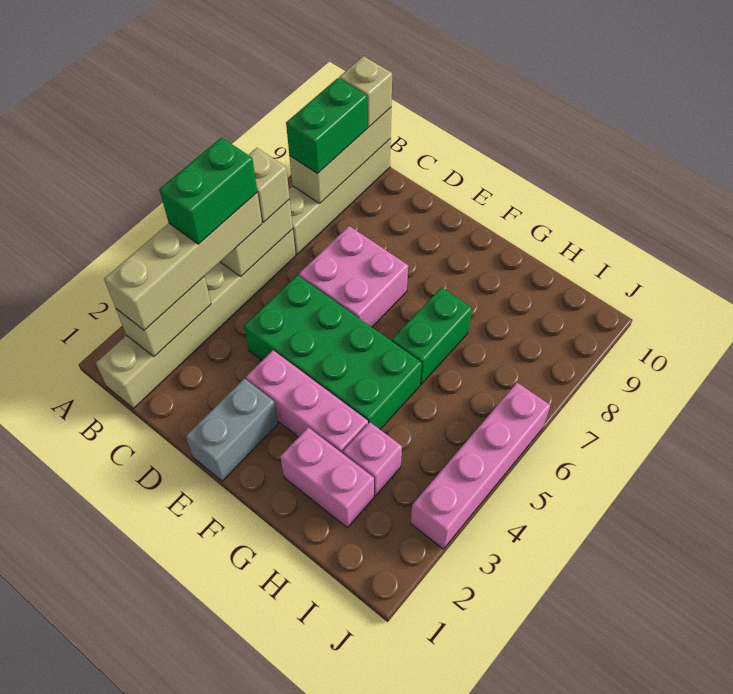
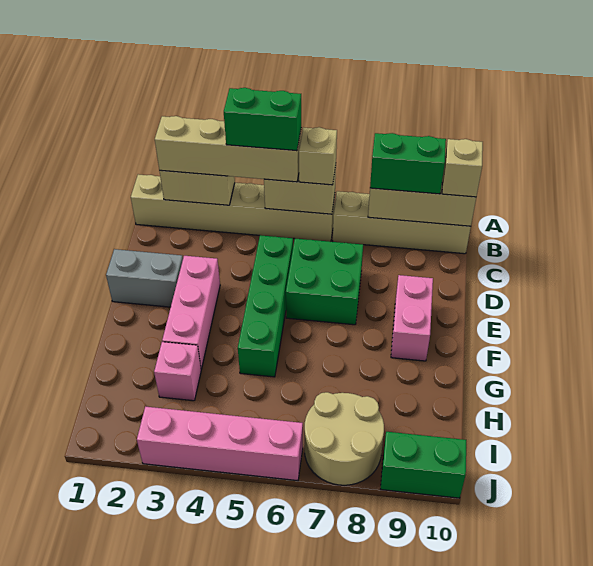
green 2x4 brick [244,275,422,429] -> green 1x4 brick [238,235,293,377]
pink 2x2 brick [299,226,408,327] -> green 2x2 brick [286,239,363,325]
pink 1x2 brick [280,427,374,527] -> pink 1x2 brick moved to [391,275,433,361]
green 1x2 brick [392,287,472,385] -> green 1x2 brick moved to [381,432,466,498]
none -> tan 2x2 round brick [305,392,384,485]

